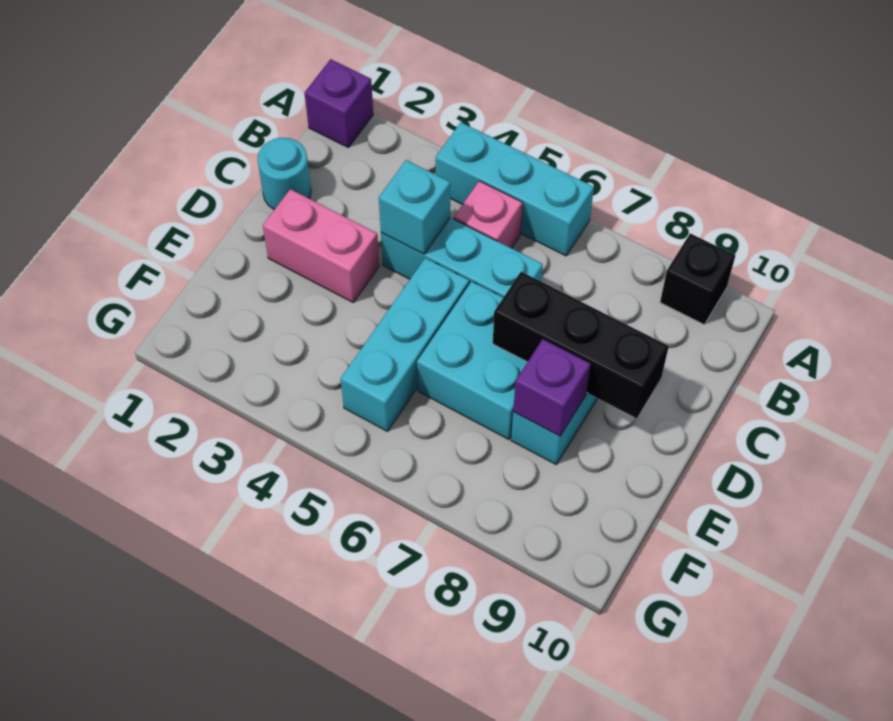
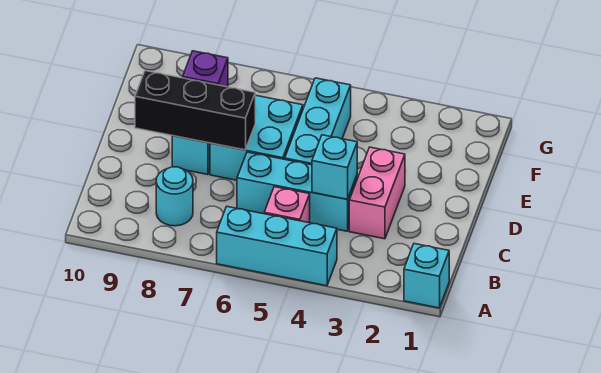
purple 1x1 brick [305,59,373,147] -> cyan 1x1 brick [404,244,449,308]
black 1x1 brick [660,233,736,324] -> none
cyan 1x1 round brick [258,138,311,210] -> cyan 1x1 round brick moved to [156,167,193,226]
pink 1x2 brick [263,189,379,302] -> pink 1x2 brick turned to [349,147,405,239]

